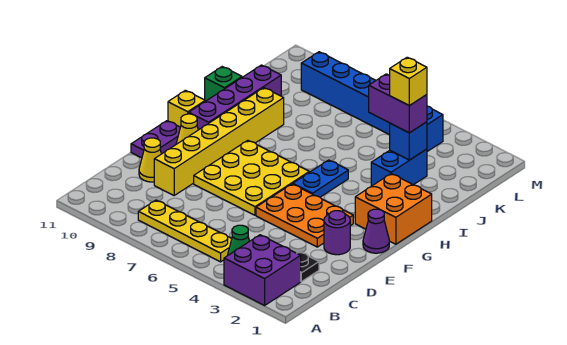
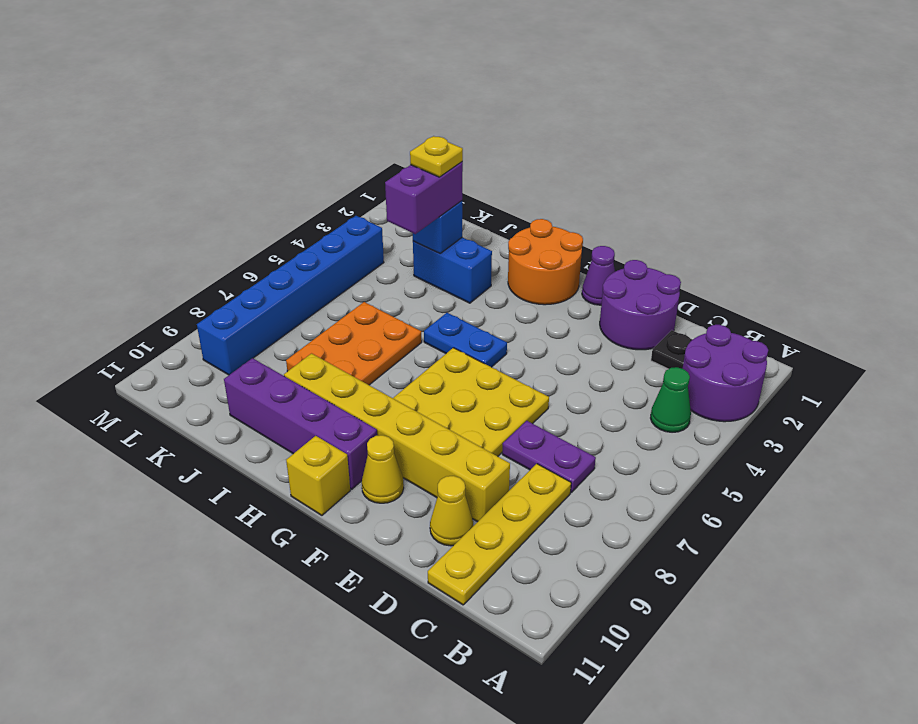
purple 2x2 brick [224,235,301,305] -> purple 2x2 round brick [683,325,768,422]
yellow 1x4 plate [138,200,232,262] -> yellow 1x4 plate moved to [428,464,571,605]
purple 1x1 round brick [324,211,350,255] -> purple 2x2 round brick [600,260,681,350]
orange 2x3 plate [256,184,353,247] -> orange 2x3 plate moved to [286,302,422,385]
purple 1x2 plate [131,121,180,158] -> purple 1x2 plate moved to [502,421,596,492]
orange 2x2 brick [355,174,432,244] -> orange 2x2 round brick [508,219,583,305]
green 1x1 brick [205,67,242,101] -> none
yellow 1x1 brick [390,57,427,106] -> yellow 1x1 plate [410,136,463,177]

